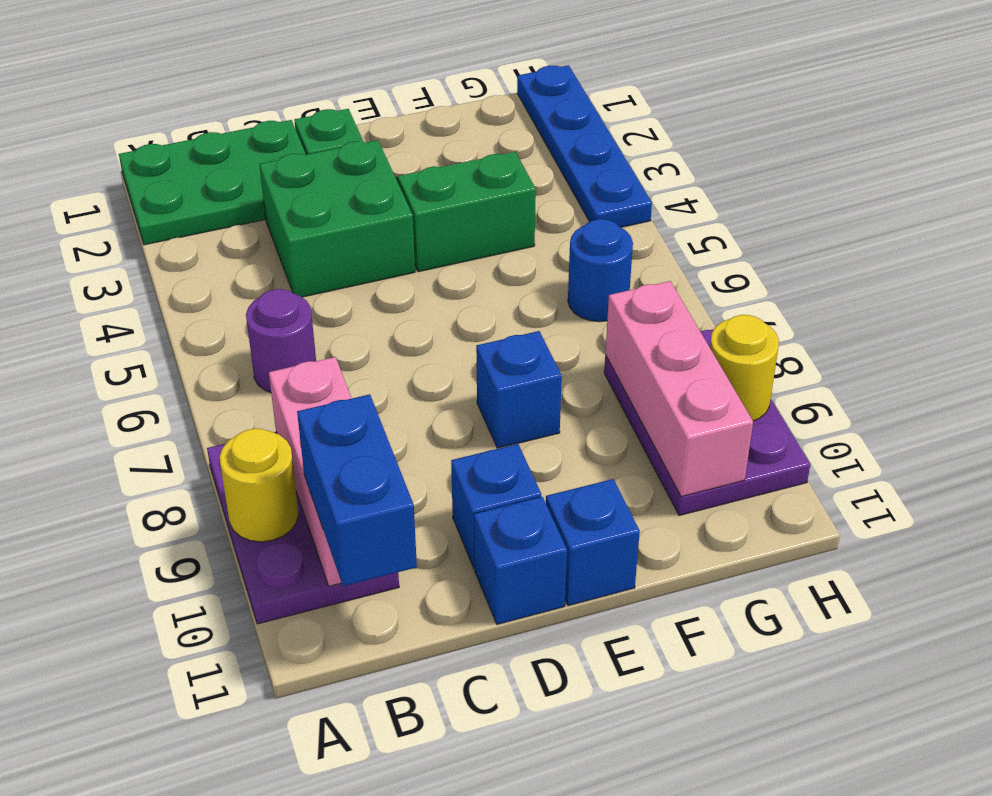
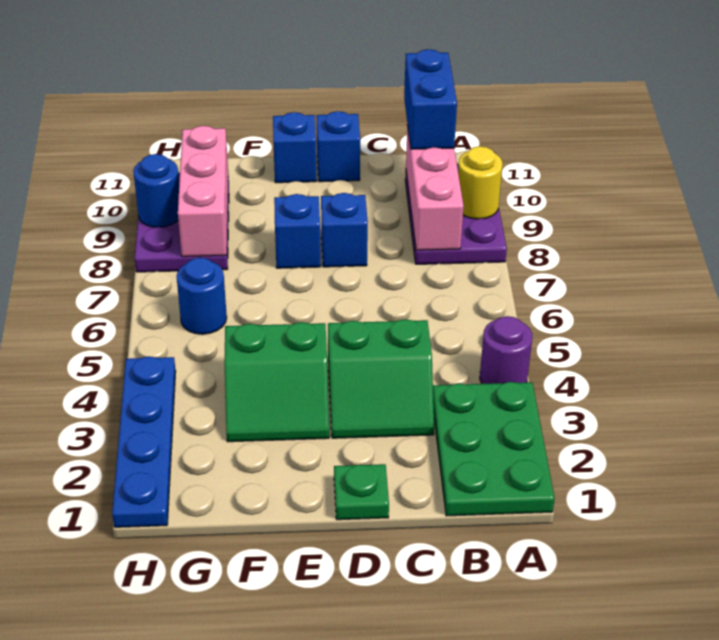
green 2x3 plate [119,120,306,245] -> green 2x3 plate turned to [433,382,555,516]
purple 1x1 round brick [246,289,316,392] -> purple 1x1 round brick moved to [480,316,532,384]
green 2x2 brick [259,140,415,297] -> green 2x2 slope [328,319,434,438]
blue 1x1 brick [451,444,541,568] -> blue 1x1 brick moved to [321,193,368,267]
yellow 1x1 round brick [710,315,779,421] -> blue 1x1 round brick [133,154,179,227]

